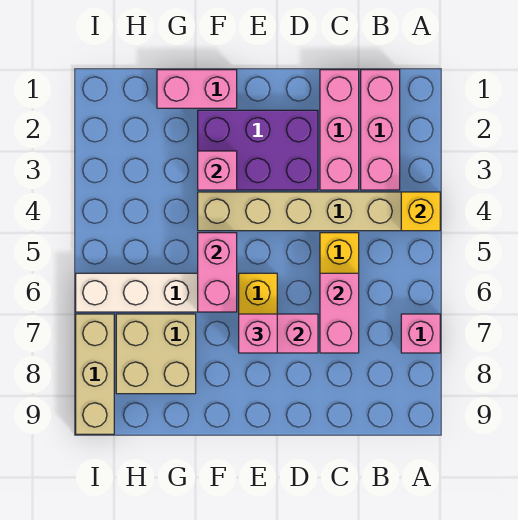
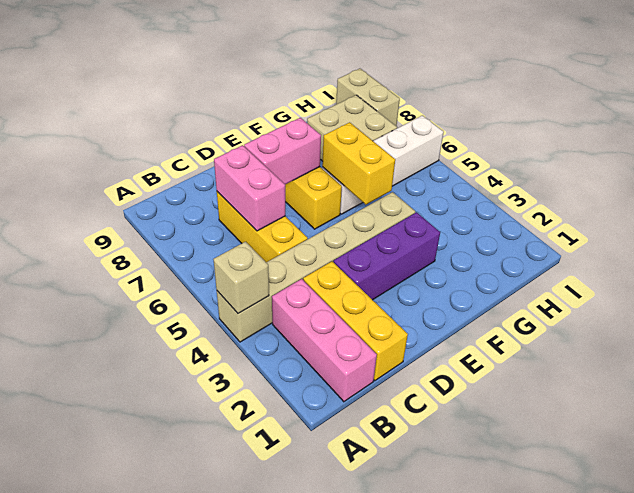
yellow 1x1 brick [401,192,440,231] -> tan 1x1 brick [213,242,269,313]
pink 1x1 brick [401,314,440,353] -> none
pink 1x3 brick [320,70,359,190] -> yellow 1x3 brick [303,262,408,381]
purple 2x3 brick [198,110,318,190] -> purple 1x3 brick [334,212,440,300]
pink 1x1 brick [239,314,277,353] -> none
pink 1x2 brick [157,70,237,108] -> none
pink 1x1 brick [198,151,237,190] -> none
pink 1x2 brick [198,233,237,312] -> yellow 1x2 brick [322,122,395,205]
tan 1x3 brick [76,314,114,434] -> tan 1x2 brick [336,69,400,126]

